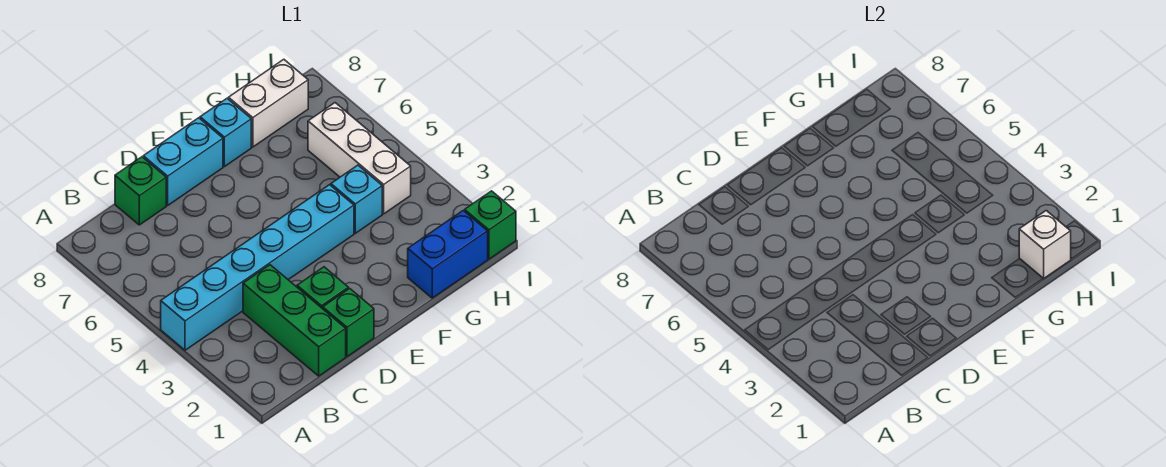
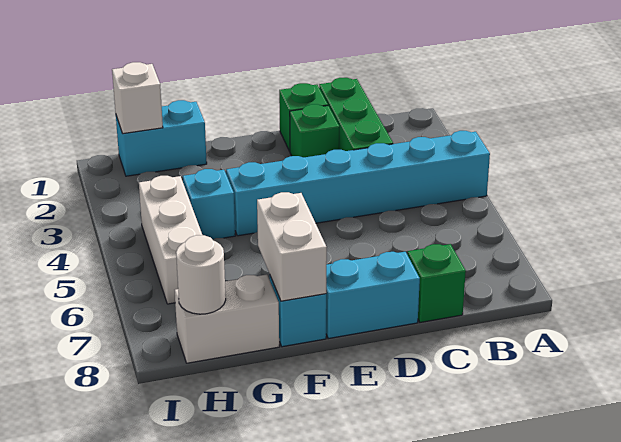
none -> white 1x2 brick [257,192,327,301]
blue 1x2 brick [408,211,488,298] -> cyan 1x2 brick [116,100,207,176]
none -> white 1x1 round brick [176,235,226,314]
green 1x1 brick [465,191,516,259] -> none

